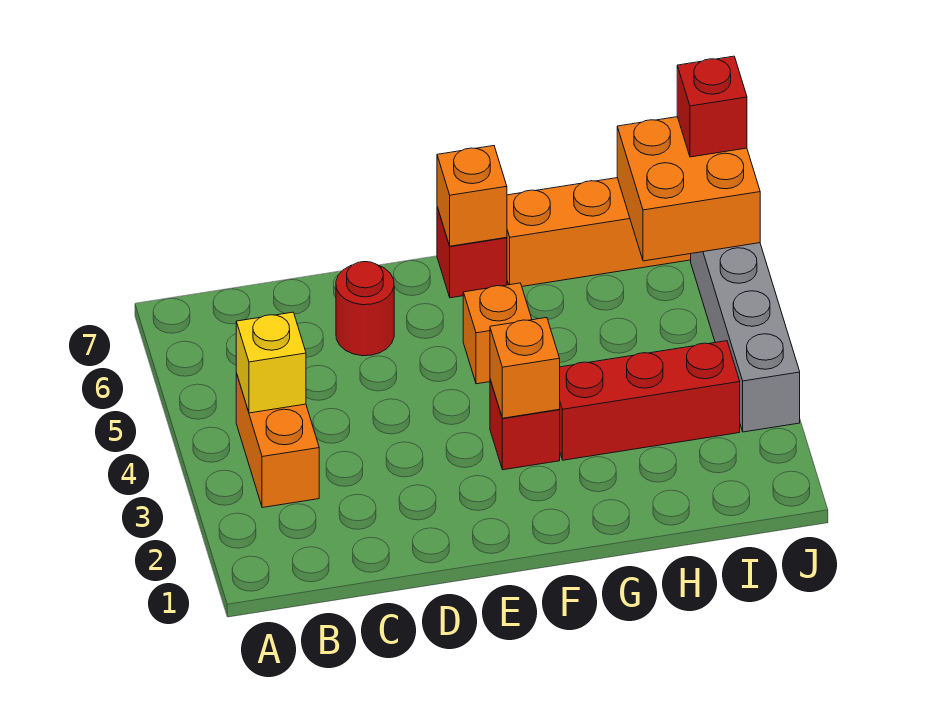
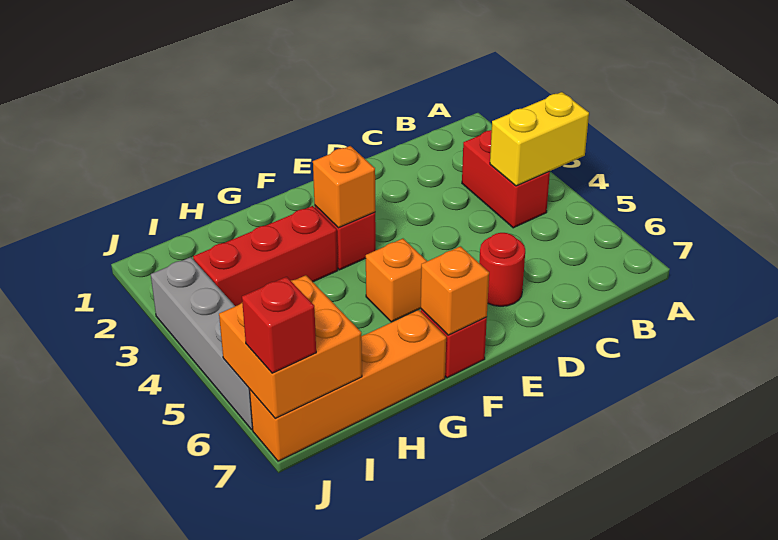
orange 1x2 brick [236,373,319,508] -> red 1x2 brick [462,130,550,228]
yellow 1x1 brick [236,312,306,413] -> yellow 1x2 brick [490,92,589,186]

